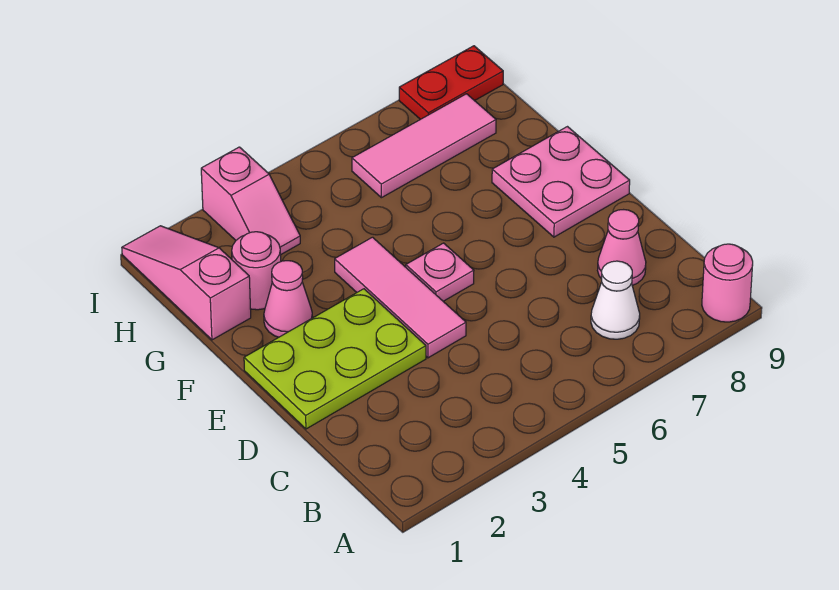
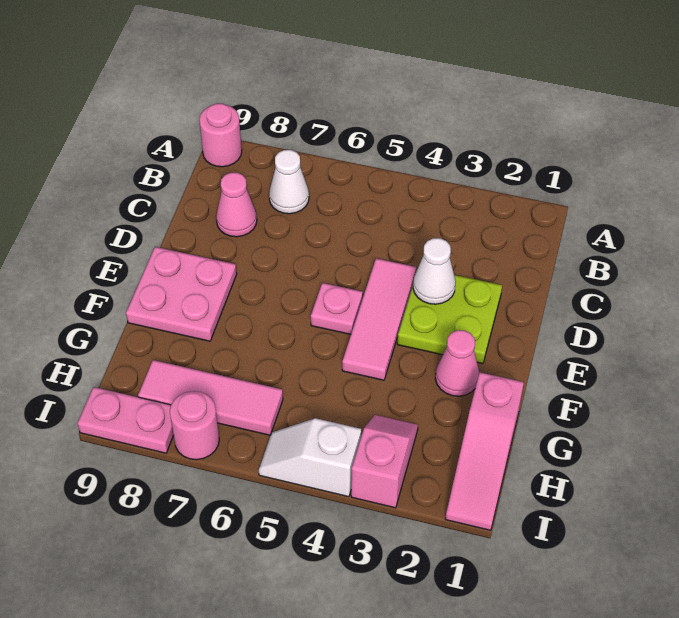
lime 2x3 plate [244,289,426,429] -> lime 2x2 plate [397,275,502,364]
none -> white 1x1 cone [413,238,456,304]
pink 1x1 round brick [232,232,281,310] -> pink 1x1 round brick moved to [170,391,219,460]
none -> white 1x2 slope [259,418,361,497]
red 1x2 plate [399,46,503,119] -> pink 1x2 plate [78,387,174,453]

